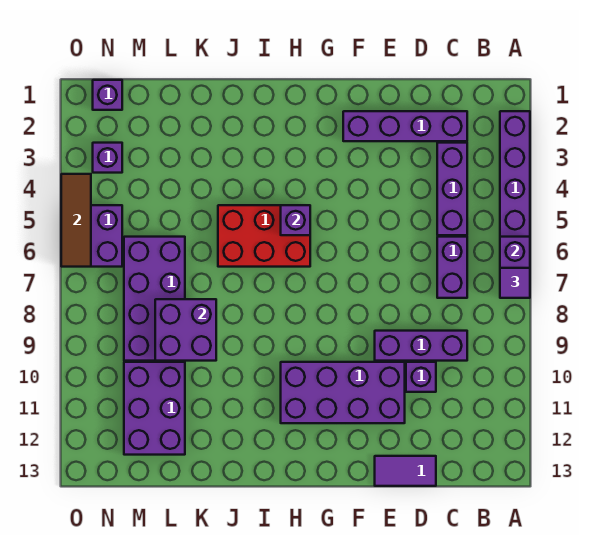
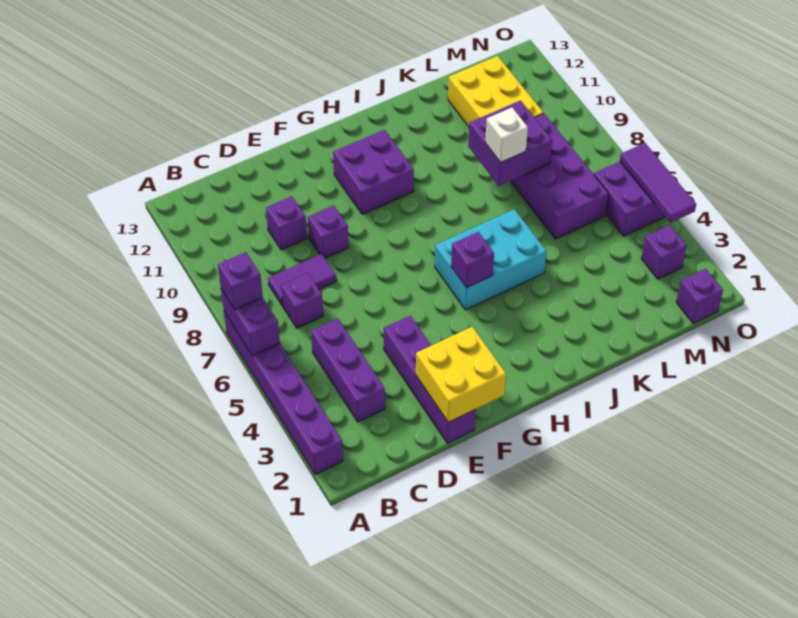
purple 1x1 tile [500,268,530,298] -> purple 1x1 brick [218,252,263,310]
purple 1x4 brick [343,111,467,141] -> purple 1x4 brick turned to [384,316,476,443]
purple 1x2 brick [437,237,467,298] -> purple 1x1 brick [281,273,323,328]
purple 1x3 brick [375,331,467,361] -> purple 1x1 brick [308,205,349,258]
purple 1x2 tile [375,456,436,486] -> purple 1x2 tile moved to [268,254,336,306]
none -> yellow 2x2 brick [416,327,506,422]
purple 2x4 brick [281,362,405,423] -> purple 2x2 brick [333,130,414,214]
red 2x3 brick [218,205,310,267] -> cyan 2x3 brick [435,209,547,310]
none -> white 1x1 brick [485,108,528,162]
purple 2x3 brick [124,362,185,455] -> yellow 2x3 brick [448,56,543,127]
brown 1x3 tile [61,174,91,267] -> purple 1x3 tile [620,143,696,223]

